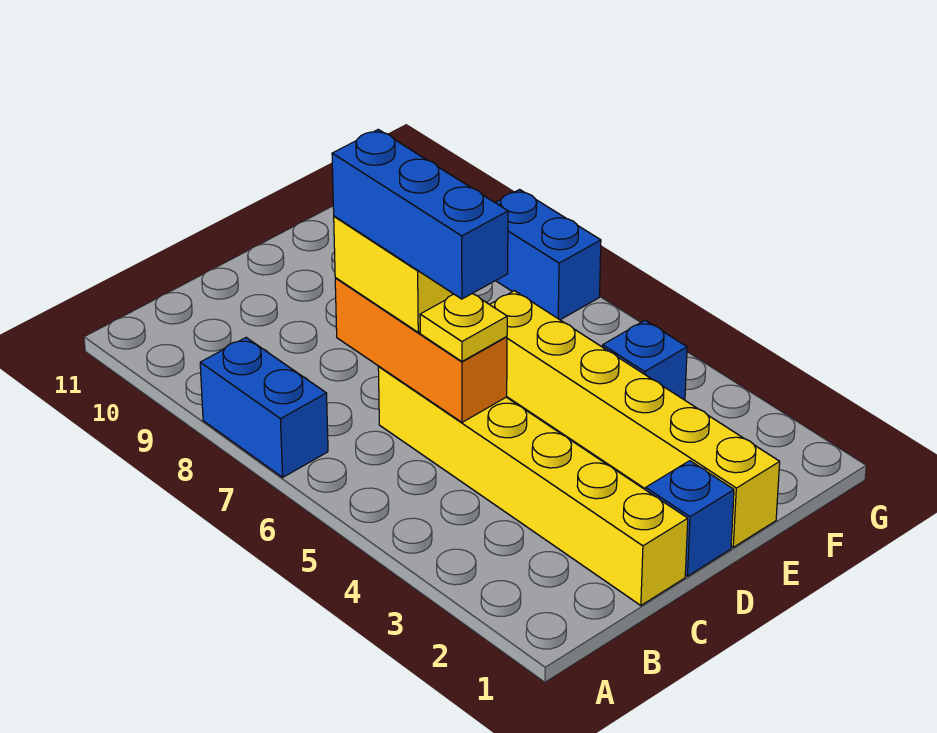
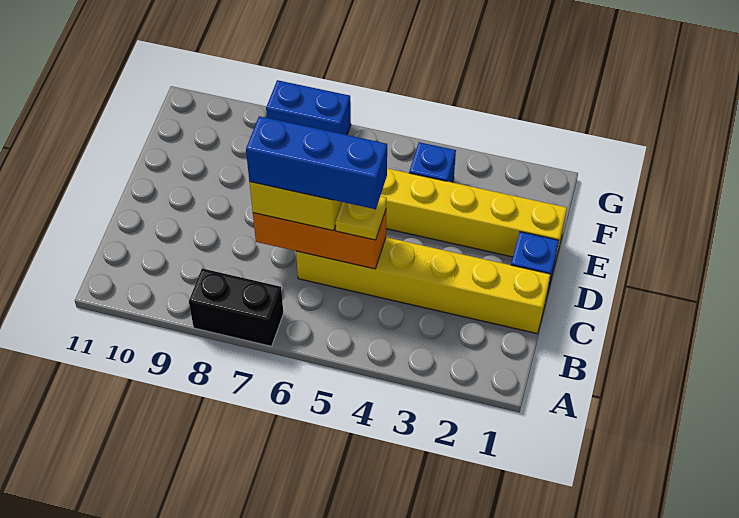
blue 1x2 brick [200,338,328,477] -> black 1x2 brick [189,268,283,346]

